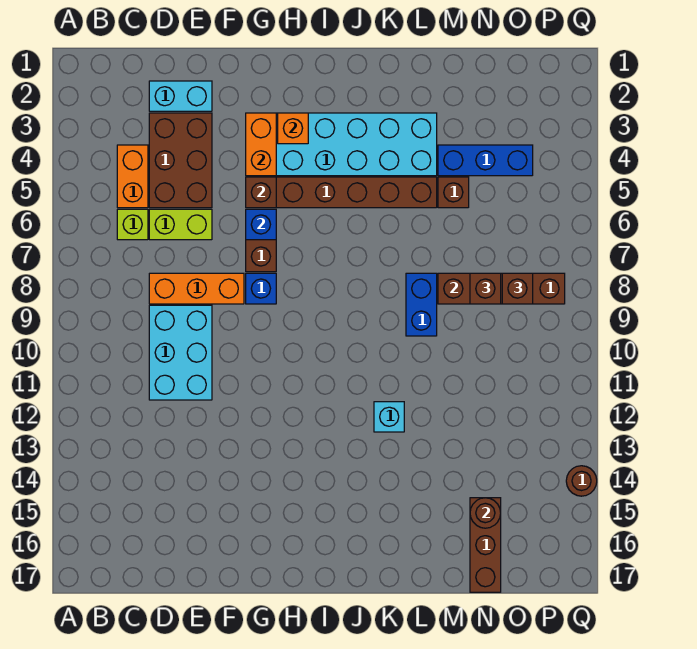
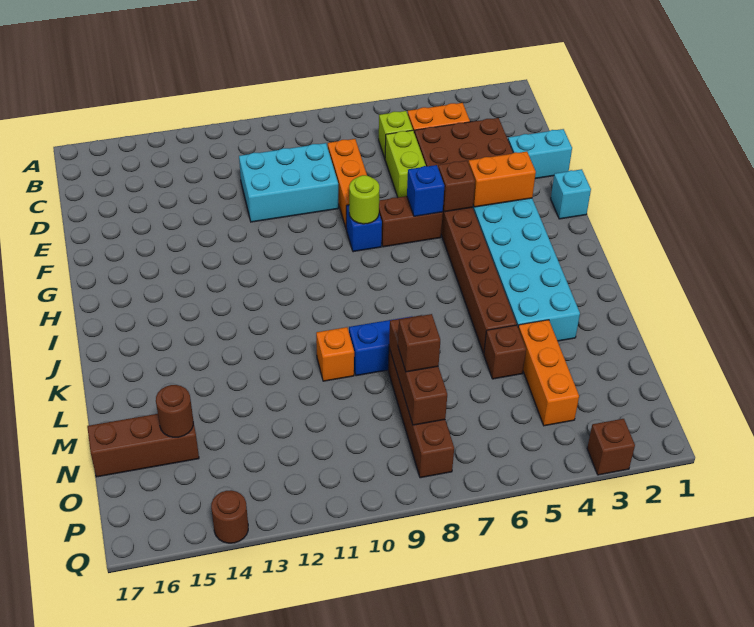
cyan 1x2 brick [149,81,212,111] -> cyan 1x2 brick turned to [508,129,572,179]
none -> lime 1x1 round brick [349,175,379,224]
orange 1x1 brick [278,113,308,144] -> orange 1x1 brick moved to [316,327,354,381]
cyan 1x1 brick [374,402,404,432] -> cyan 1x1 brick moved to [551,169,591,219]
blue 1x3 brick [438,145,533,176] -> orange 1x3 brick [518,320,579,426]
brown 1x1 brick [502,273,533,304] -> brown 1x1 brick moved to [587,419,635,475]

